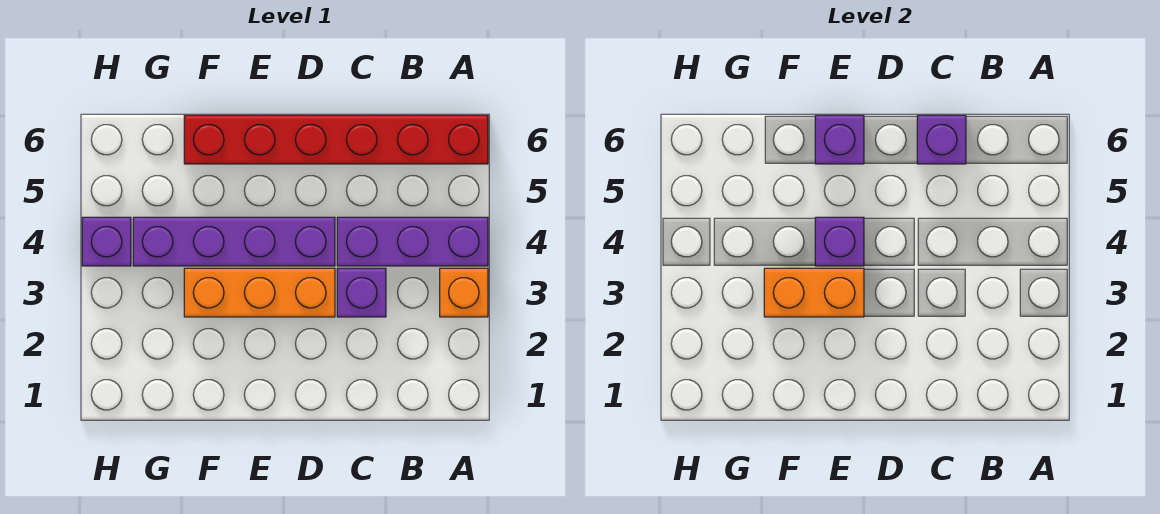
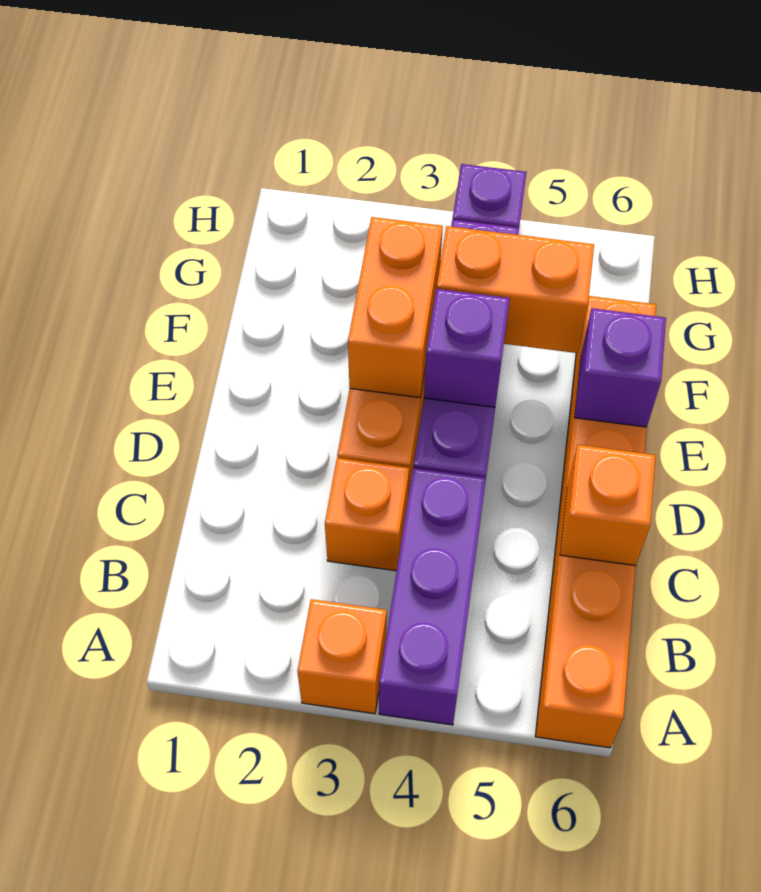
red 1x6 brick [184,115,488,164] -> orange 1x6 brick [535,296,656,748]
purple 1x1 brick [337,268,386,317] -> orange 1x1 brick [325,458,409,571]
purple 1x1 brick [917,115,966,164] -> orange 1x1 brick [560,445,656,566]
none -> orange 1x2 brick [437,226,594,353]

